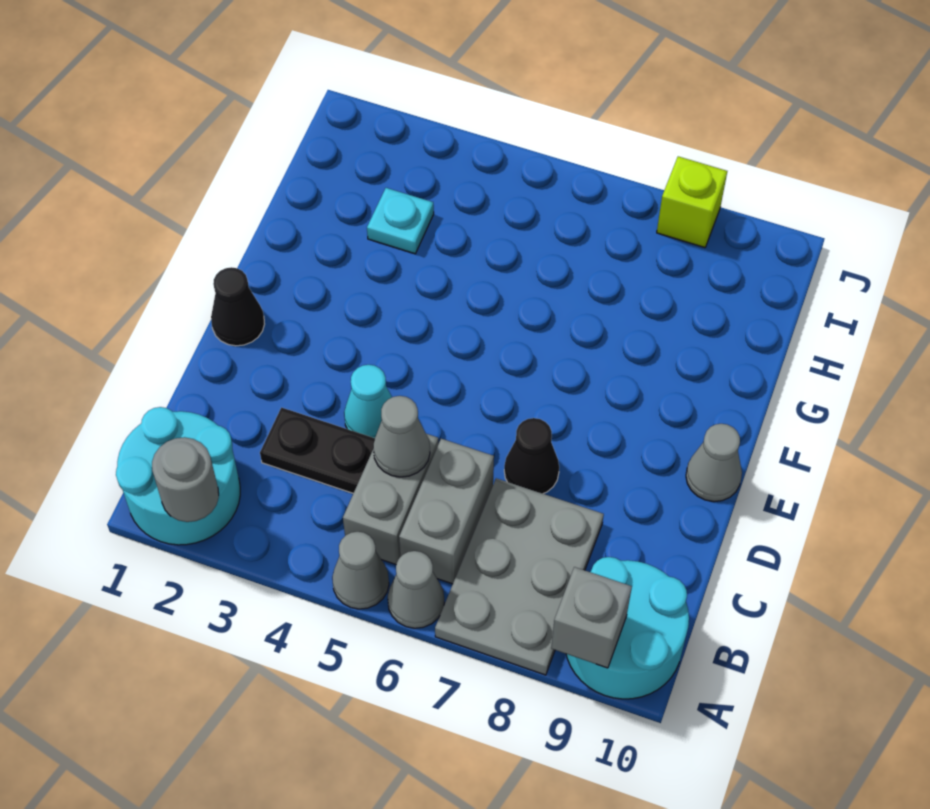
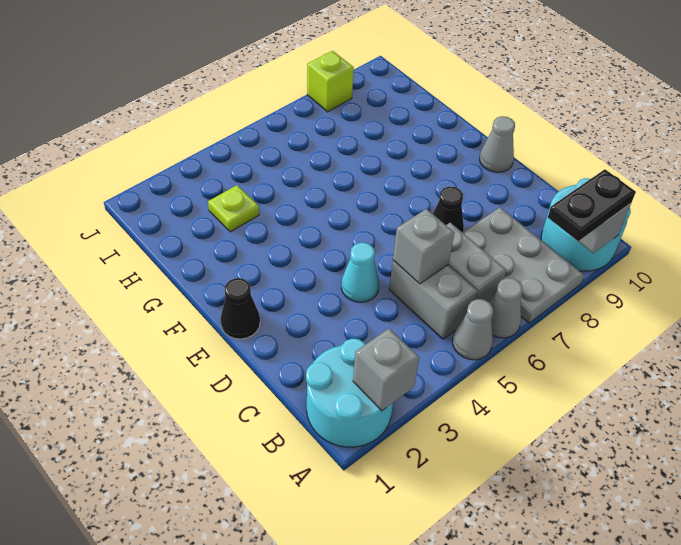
grey 1x1 round brick [152,437,219,522] -> grey 1x1 brick [353,328,419,411]
black 1x2 plate [260,408,375,493] -> black 1x2 plate moved to [548,169,636,241]
grey 1x1 cone [373,396,430,477] -> grey 1x1 brick [393,209,455,284]
cyan 1x1 plate [367,188,434,254] -> lime 1x1 plate [208,185,259,232]

